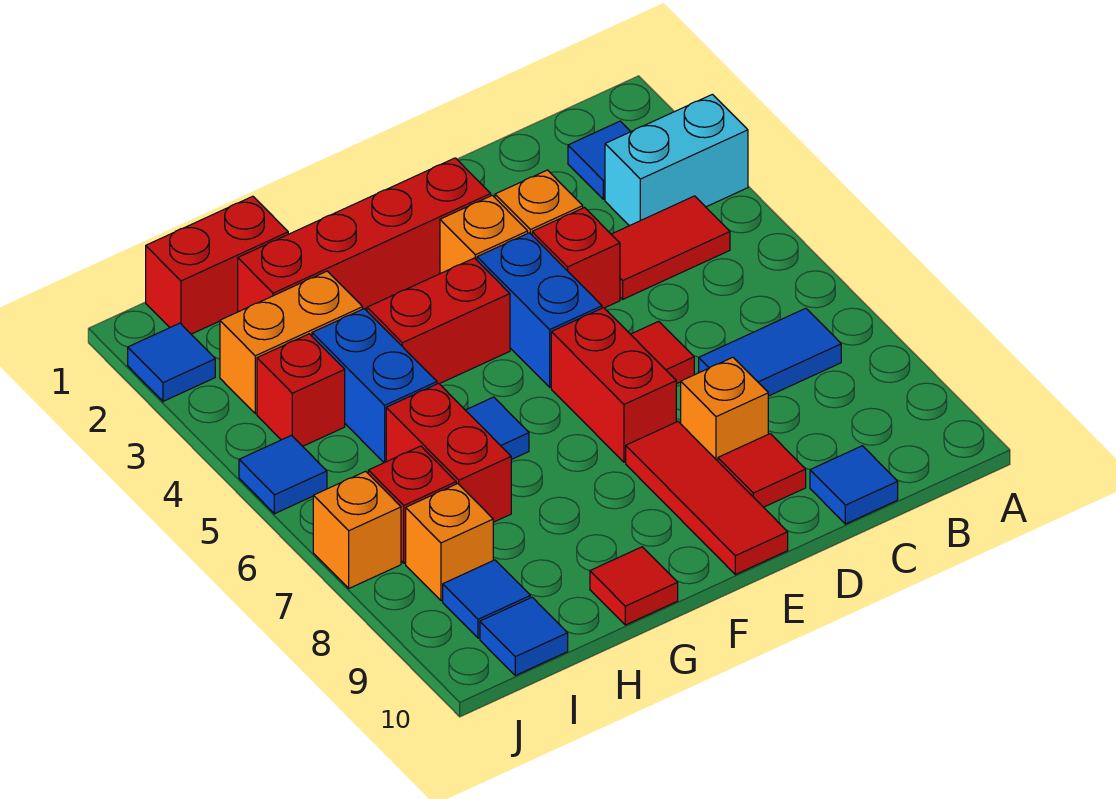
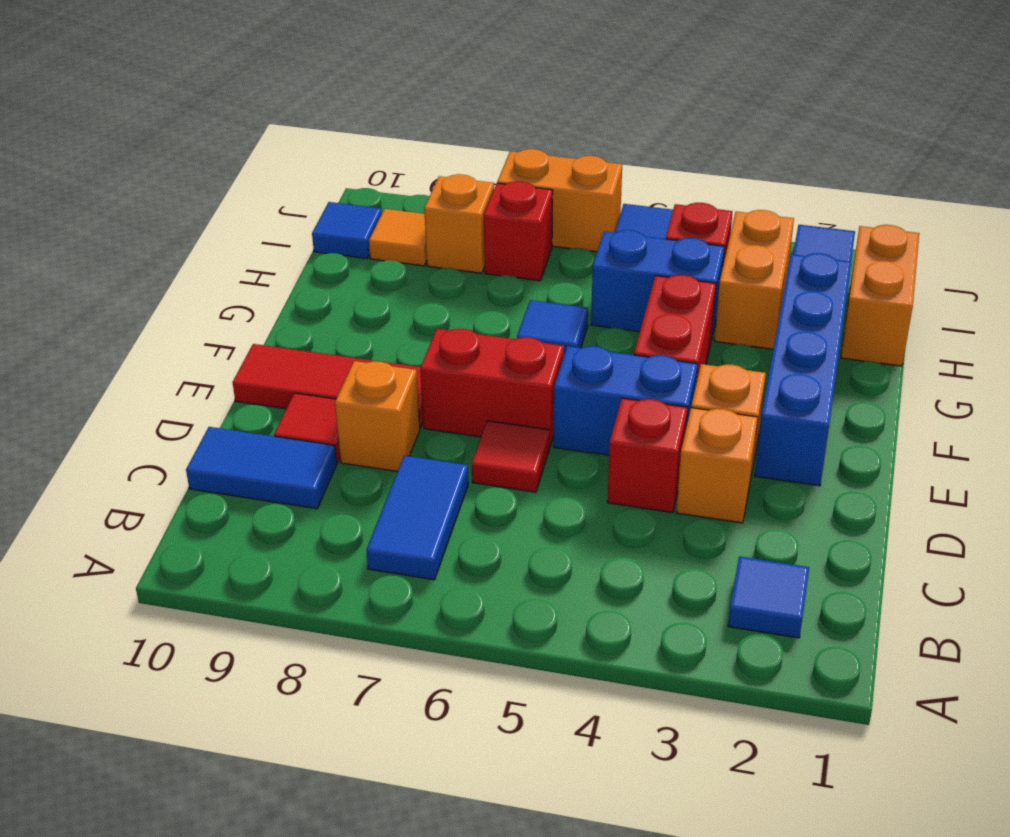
cyan 1x2 brick [605,94,748,226] -> none
red 1x2 tile [611,196,730,299] -> none
blue 1x1 tile [810,446,898,524] -> blue 1x2 tile [186,427,337,509]
red 1x4 brick [238,158,491,312] -> blue 1x4 brick [755,253,851,486]
red 1x1 tile [590,547,678,625] -> none
red 1x2 brick [146,196,288,334] -> orange 1x2 brick [841,225,919,366]
red 1x2 brick [386,383,511,522] -> none
blue 1x1 tile [443,560,530,638] -> orange 1x1 tile [369,209,427,266]
orange 1x1 brick [313,471,401,588] -> orange 1x2 brick [497,149,622,252]

